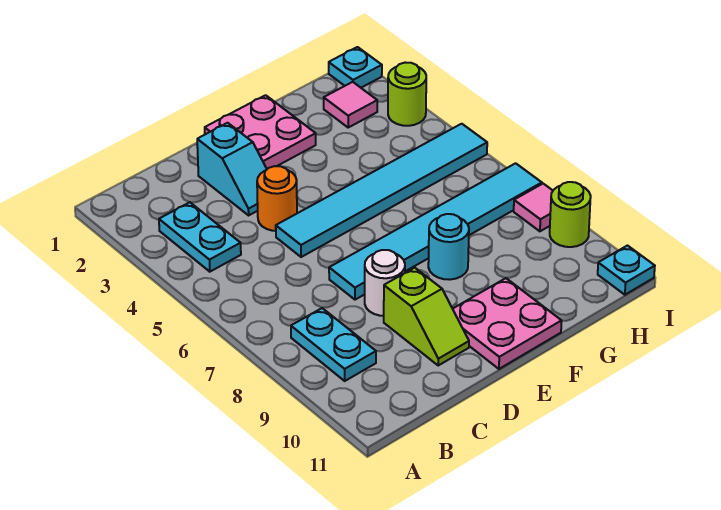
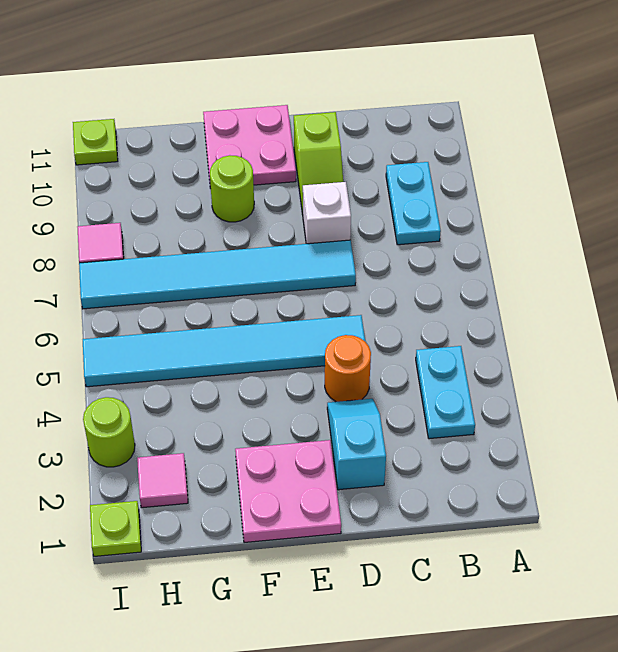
white 1x1 round brick [365,250,405,316] -> white 1x1 brick [303,182,351,244]
lime 1x2 slope [384,268,469,365] -> lime 1x2 slope turned to [294,112,343,214]
cyan 1x1 round brick [428,214,469,280] -> none
cyan 1x1 plate [329,47,382,88] -> lime 1x1 plate [90,501,141,556]
lime 1x1 round brick [550,182,591,247] -> lime 1x1 round brick moved to [210,156,254,222]
cyan 1x1 plate [598,246,655,295] -> lime 1x1 plate [73,119,118,165]

